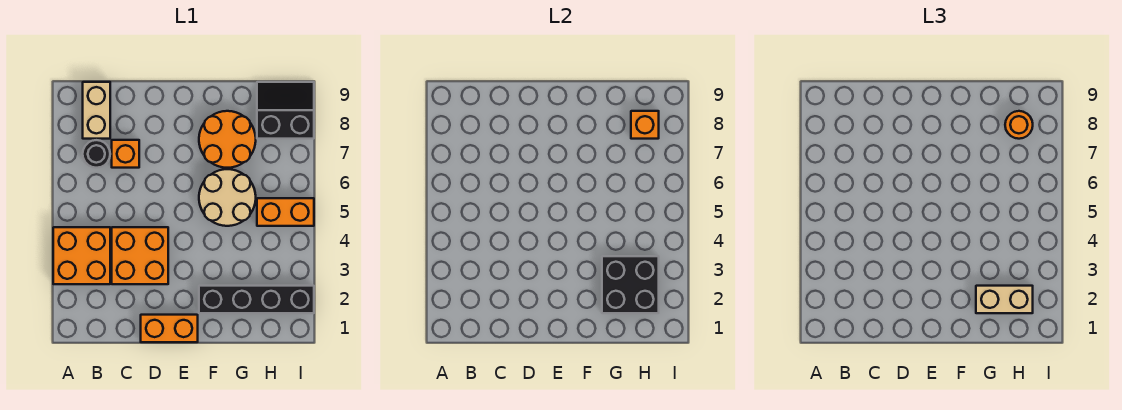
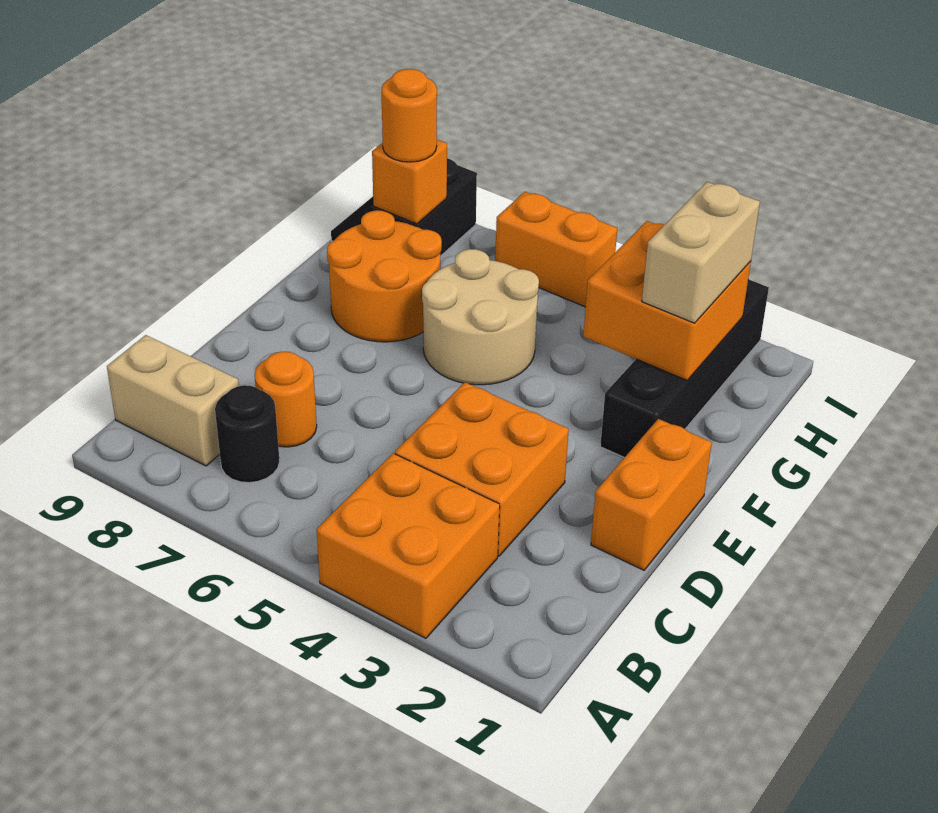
orange 1x1 brick [112,140,139,168] -> orange 1x1 round brick [255,352,317,447]
black 2x2 brick [602,256,659,313] -> orange 2x2 brick [583,221,751,380]
orange 1x2 brick [257,198,314,226] -> orange 1x2 brick turned to [495,192,617,307]

